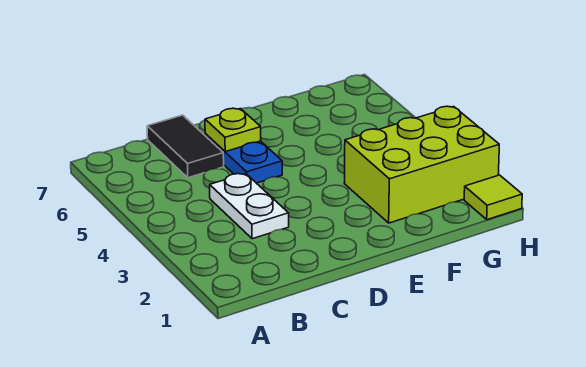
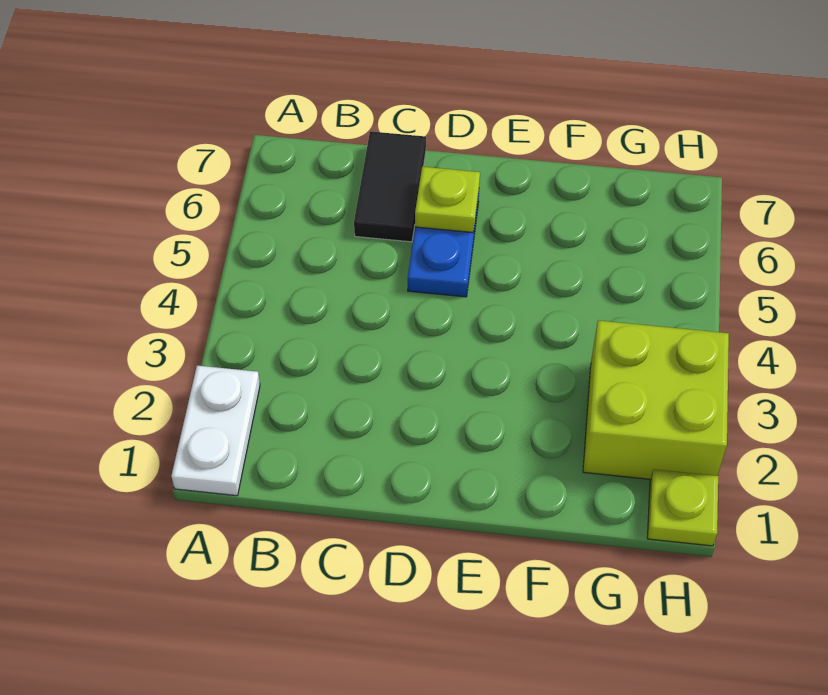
white 1x2 plate [210,173,289,239] -> white 1x2 plate moved to [171,366,260,496]
lime 2x3 brick [344,106,499,223] -> lime 2x2 brick [583,320,729,479]
lime 1x1 tile [464,175,522,220] -> lime 1x1 plate [647,469,718,546]

